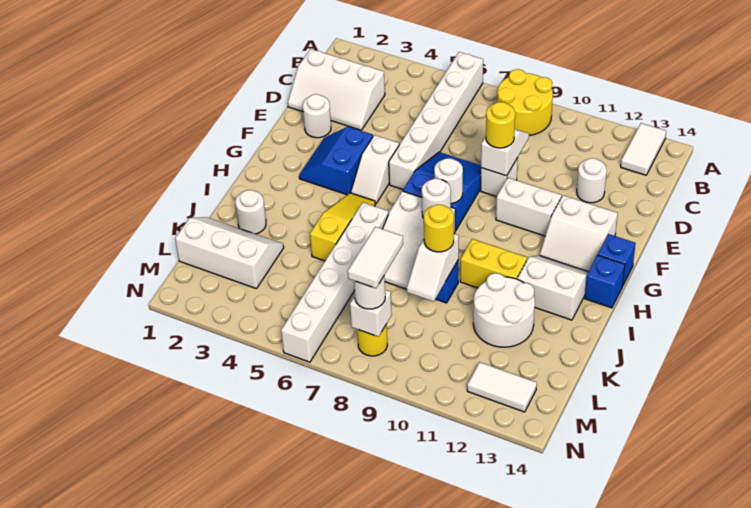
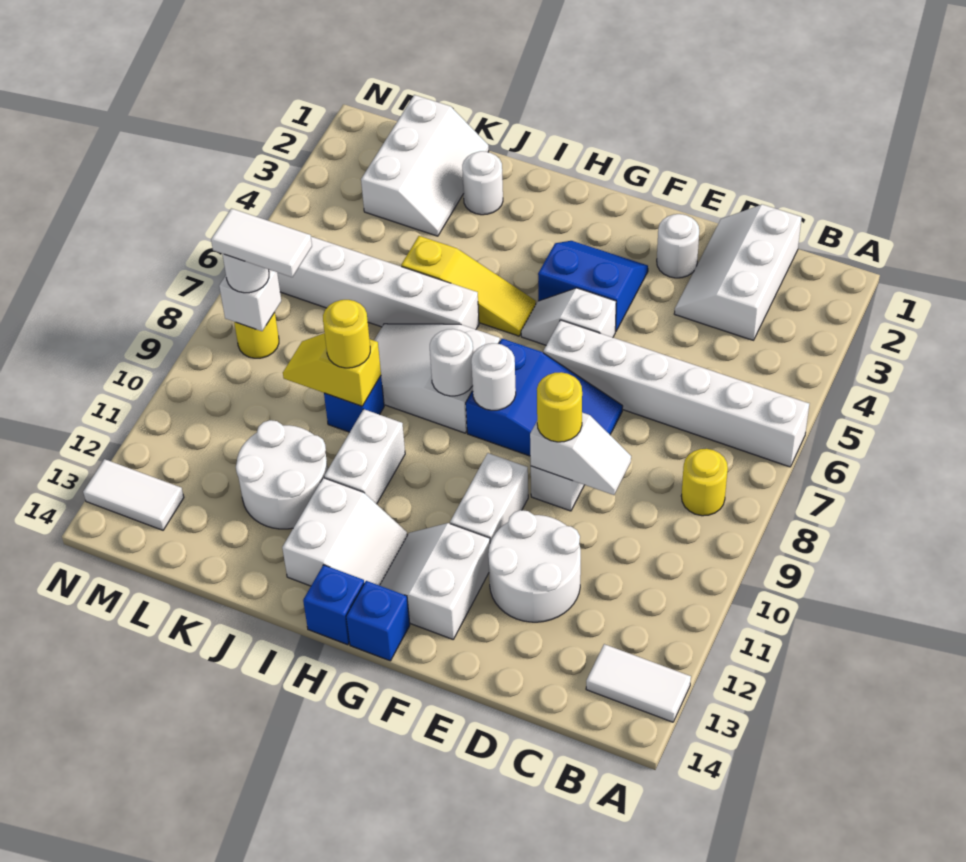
yellow 2x2 round brick [497,69,553,135] -> yellow 1x1 round brick [681,449,728,516]
white 1x1 round brick [577,158,607,203] -> white 2x2 round brick [488,510,581,622]
yellow 1x2 brick [460,239,527,288] -> white 1x2 brick [324,409,405,504]
white 1x2 slope [407,234,459,302] -> yellow 1x2 slope [283,333,381,406]
white 1x2 tile [467,362,537,412] -> white 1x2 tile turned to [83,459,184,530]

